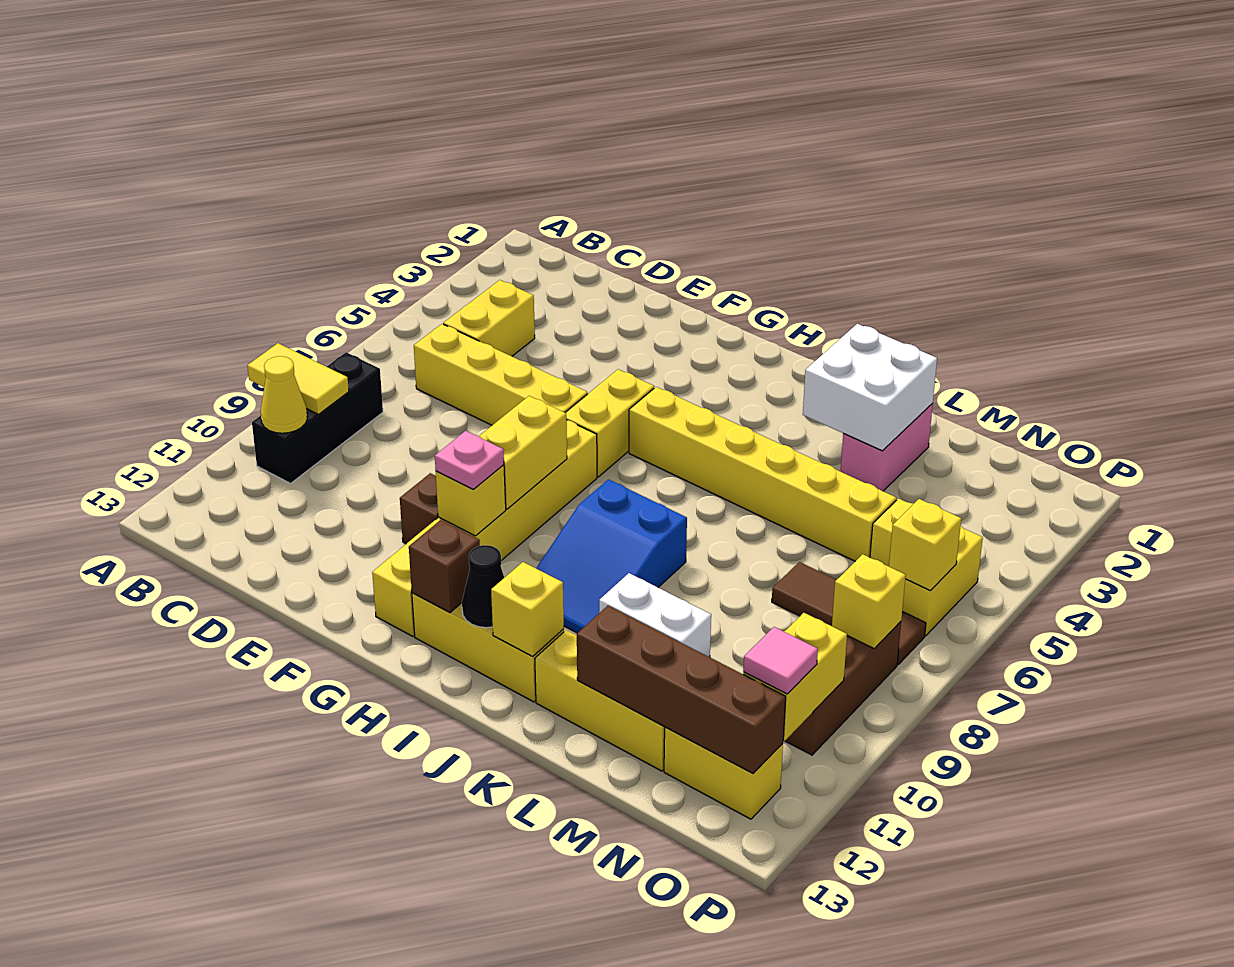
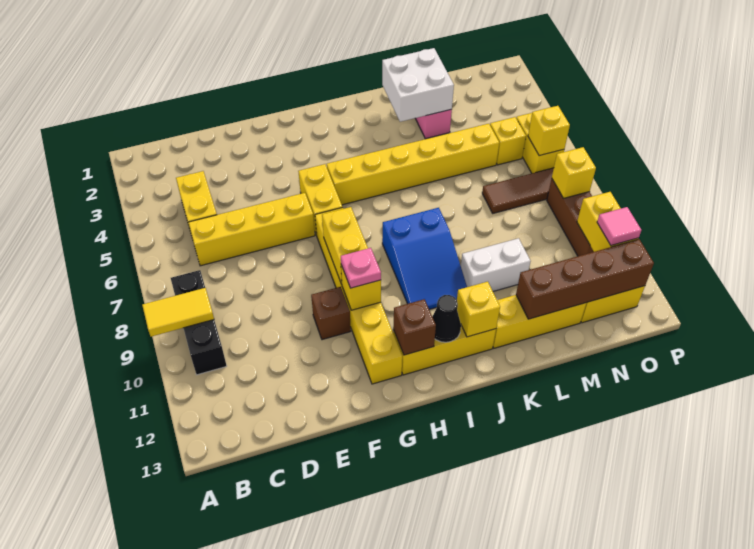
yellow 1x1 cone [261,356,307,433] -> none

